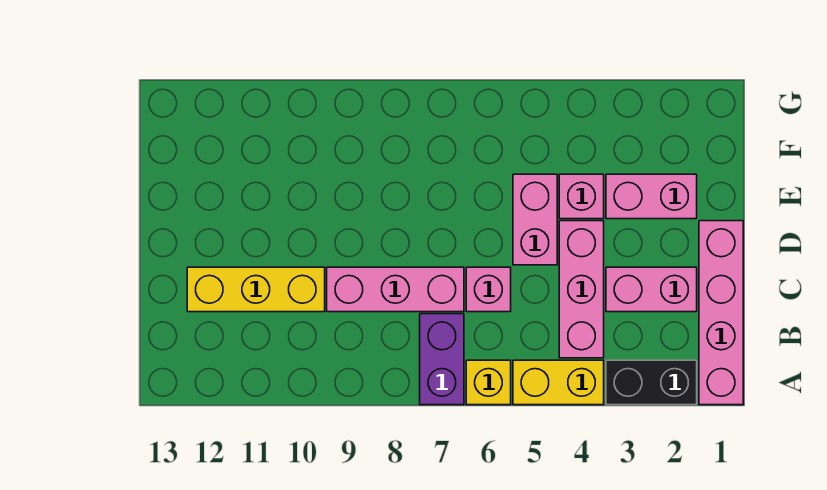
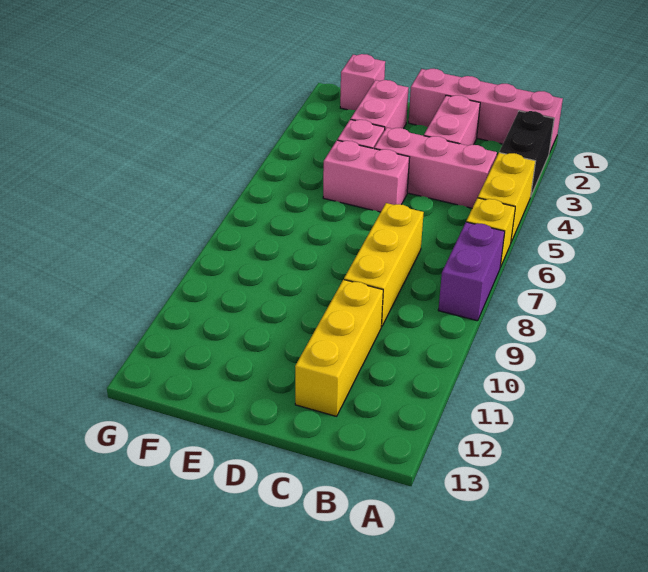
purple 1x2 brick [420,314,464,405] -> purple 1x2 brick turned to [438,222,505,321]
pink 1x1 brick [466,267,511,312] -> pink 1x1 brick moved to [340,54,385,111]
pink 1x3 brick [327,267,464,312] -> yellow 1x3 brick [344,203,424,327]

